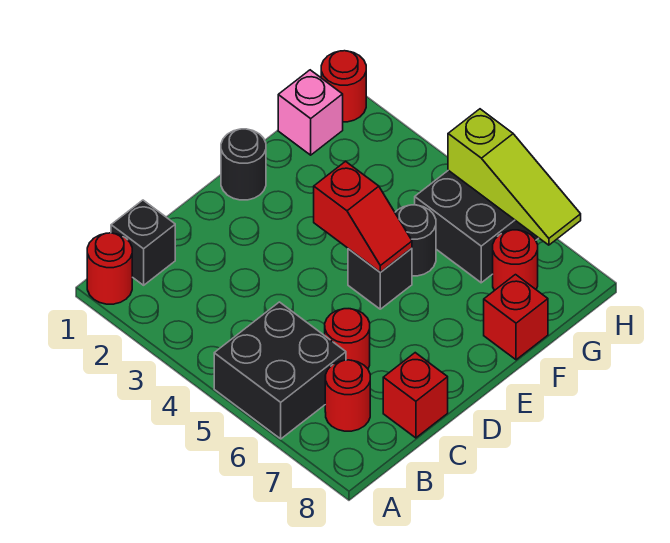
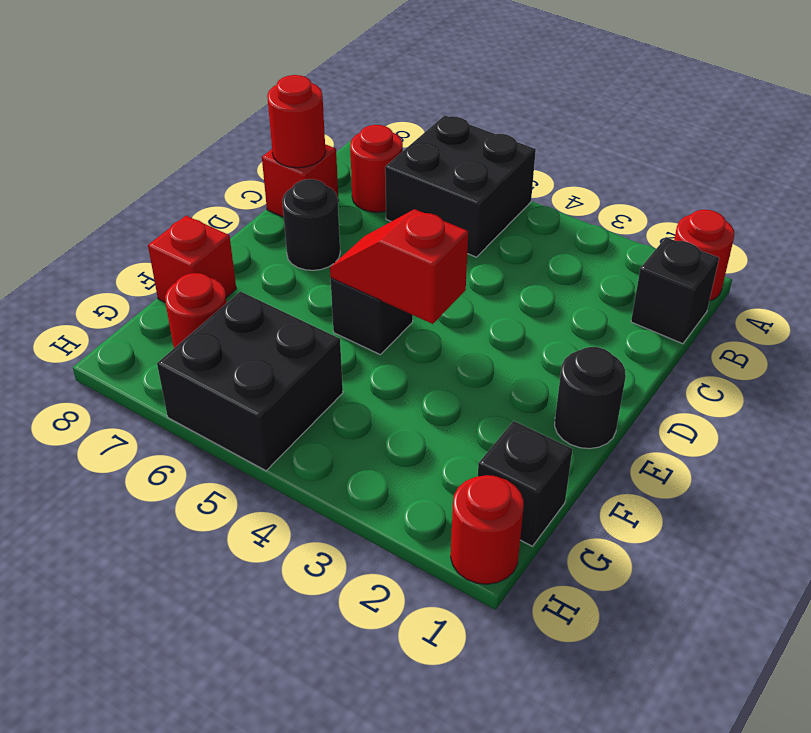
red 1x1 round brick [325,309,370,369] -> red 1x1 round brick moved to [267,75,326,168]
black 1x1 round brick [395,205,436,276] -> black 1x1 round brick moved to [282,179,340,270]
pink 1x1 brick [278,70,343,155] -> black 1x1 brick [478,421,573,546]
lime 1x3 slope [448,109,581,245] -> none

